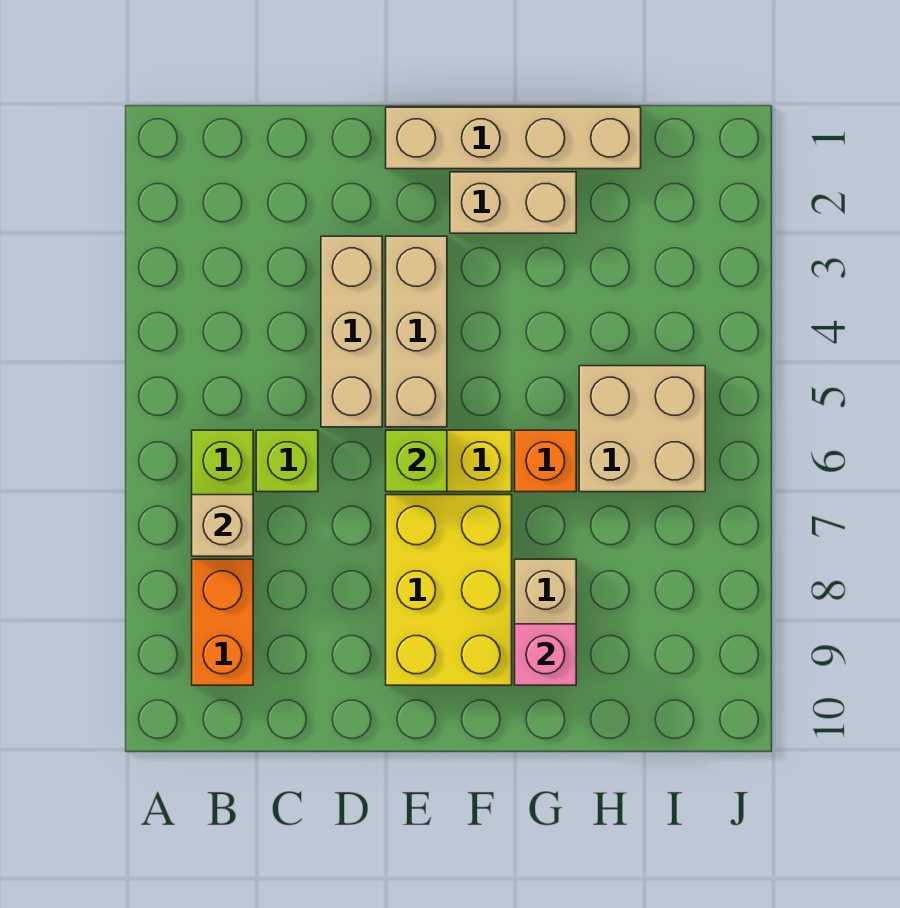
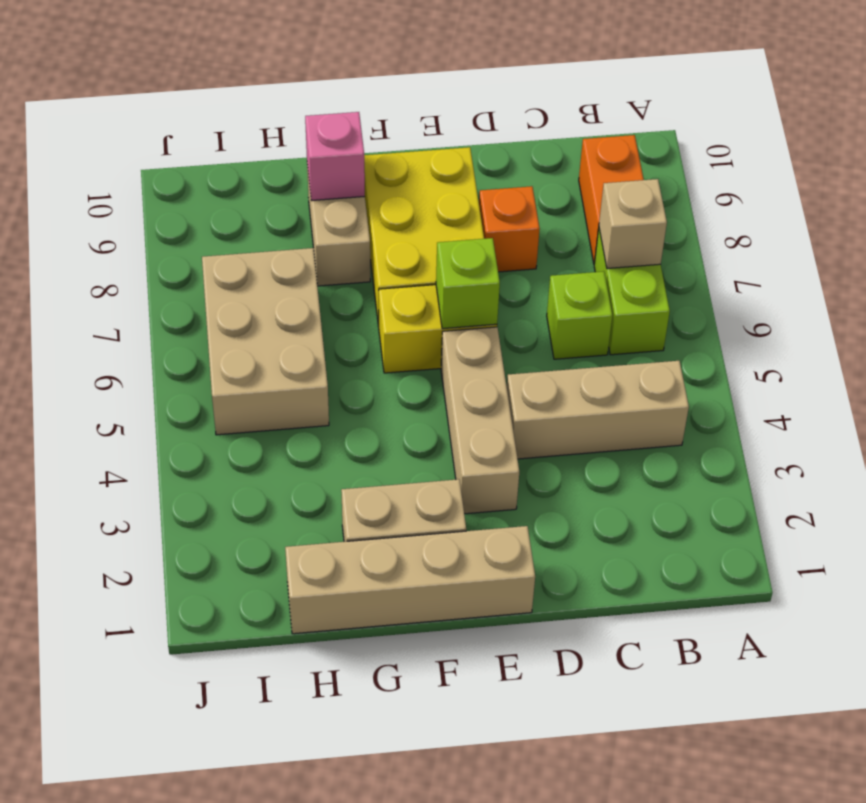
tan 1x3 brick [321,236,382,427] -> tan 1x3 brick turned to [507,361,689,459]
orange 1x1 brick [515,430,576,492] -> orange 1x1 brick moved to [479,186,540,272]
tan 2x2 brick [579,366,705,492] -> tan 2x3 brick [202,248,329,435]

